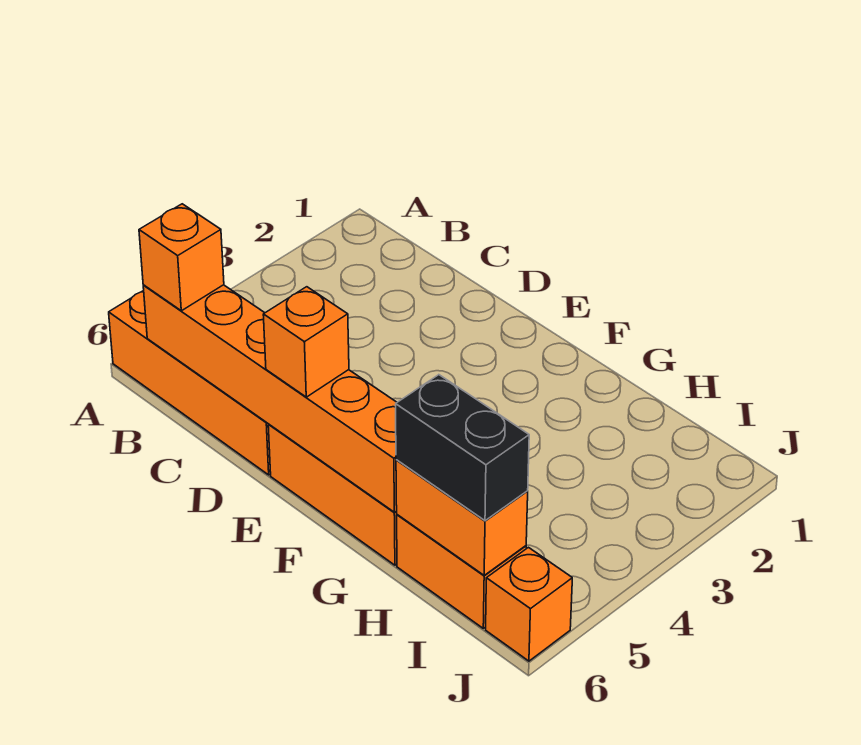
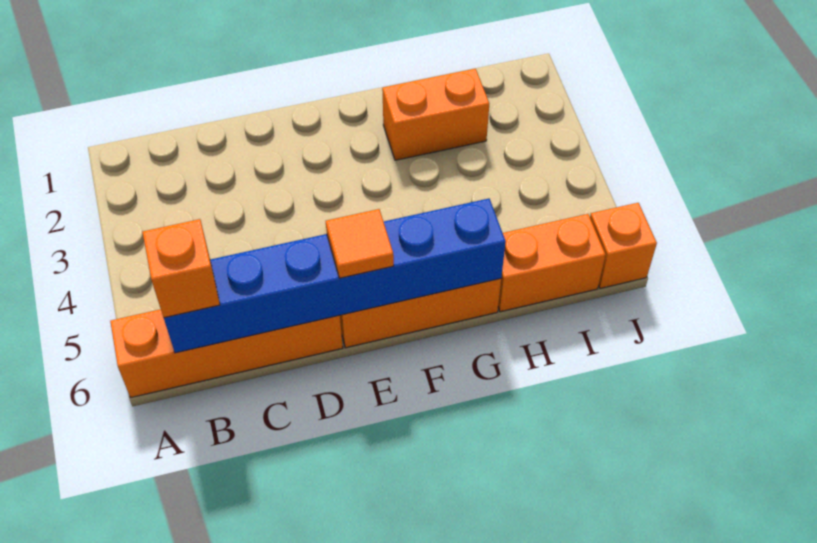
orange 1x6 brick [143,285,397,512] -> blue 1x6 brick [164,199,506,353]
orange 1x1 brick [263,287,349,397] -> orange 1x1 tile [326,209,394,278]
orange 1x2 brick [396,460,528,575] -> orange 1x2 brick moved to [382,69,489,160]
black 1x2 brick [396,375,529,521] -> none

